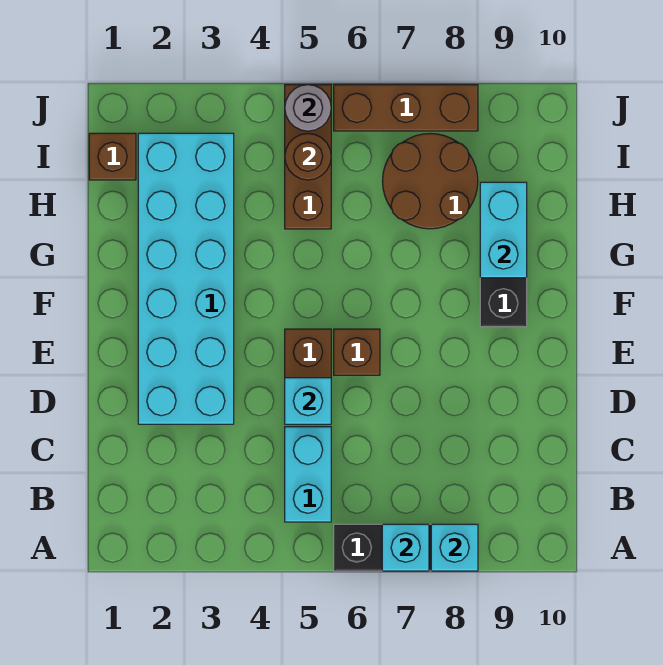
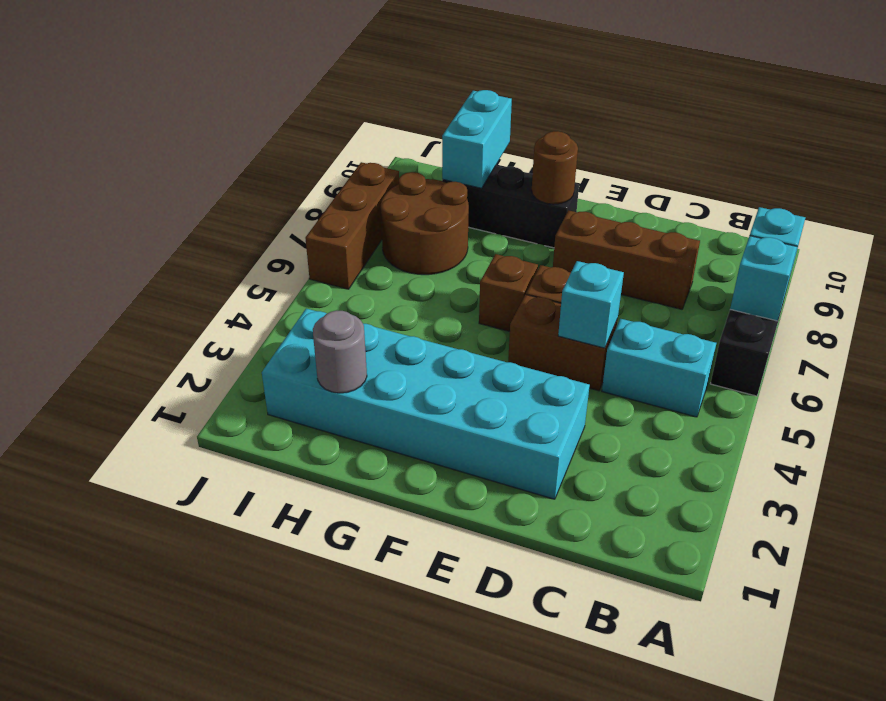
cyan 1x2 brick [480,182,527,278] -> cyan 1x2 brick turned to [442,90,512,188]
brown 1x3 brick [285,85,331,229] -> brown 1x3 brick moved to [553,210,700,309]
brown 1x1 brick [89,133,136,180] -> brown 1x1 brick moved to [479,254,538,331]
brown 1x1 round brick [285,134,331,180] -> brown 1x1 round brick moved to [532,131,578,204]
grey 1x1 round brick [285,85,331,131] -> grey 1x1 round brick moved to [313,310,367,393]

